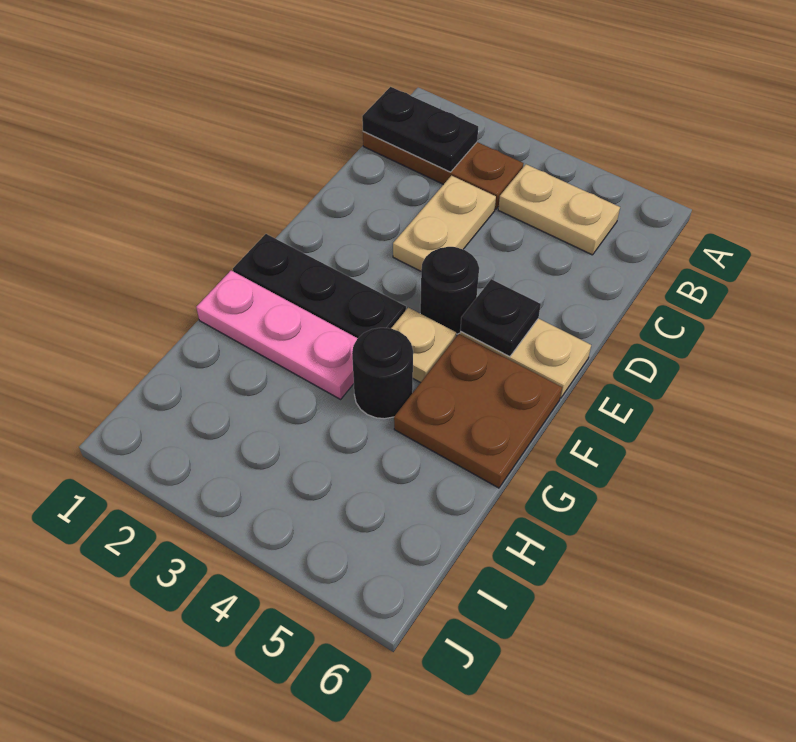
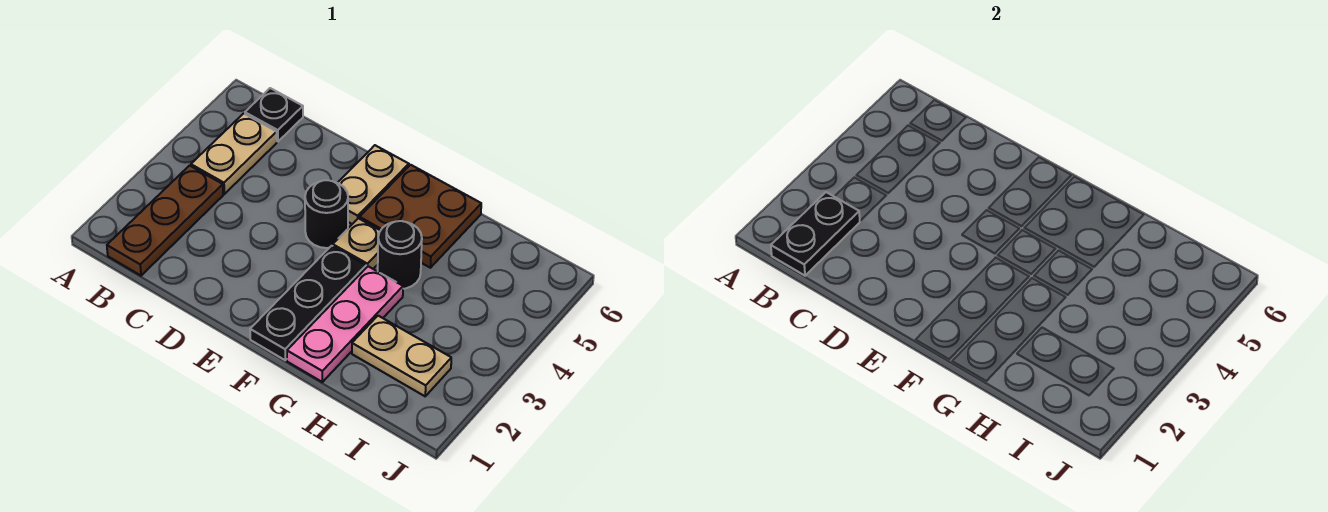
tan 1x2 plate [393,176,496,271] -> tan 1x2 plate moved to [352,316,451,396]
black 1x1 plate [460,279,541,357] -> black 1x1 plate moved to [245,88,303,141]

